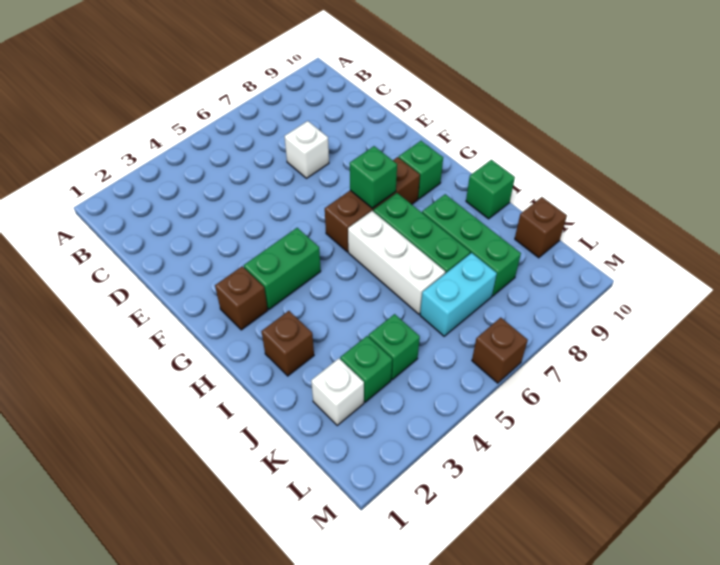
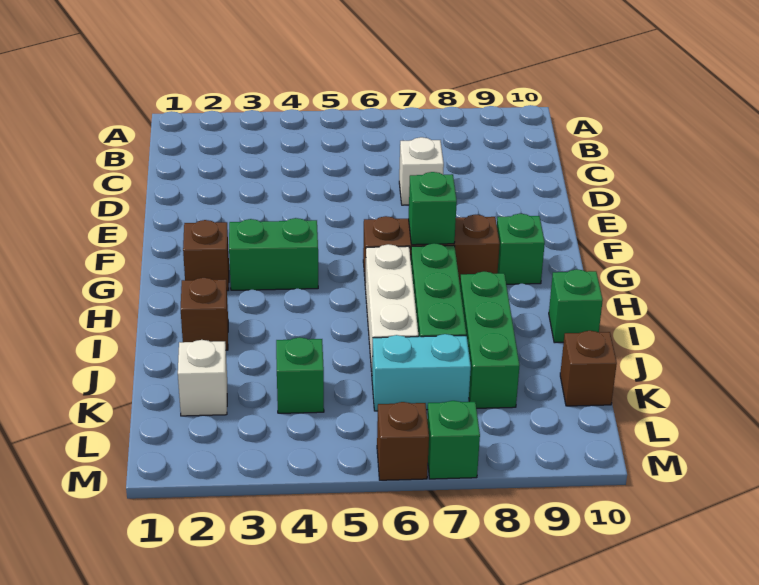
green 1x1 brick [340,336,392,402] -> green 1x1 brick moved to [427,401,480,479]

